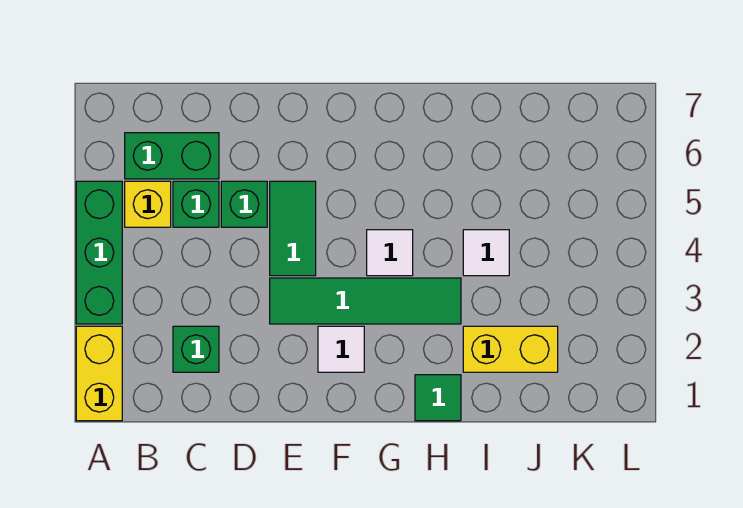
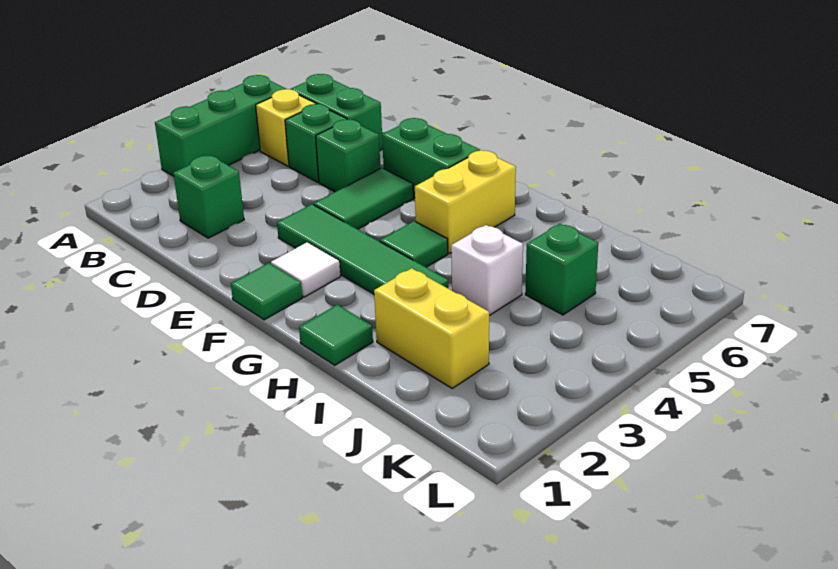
yellow 1x2 brick [76,326,122,421] -> yellow 1x2 brick moved to [415,150,516,254]
none -> green 1x2 brick [382,118,480,198]
none -> green 1x1 tile [231,263,302,320]
white 1x1 tile [367,230,413,276] -> green 1x1 tile [380,221,448,267]
white 1x1 tile [463,230,509,276] -> white 1x1 brick [451,225,523,316]
none -> green 1x1 brick [525,224,598,315]

